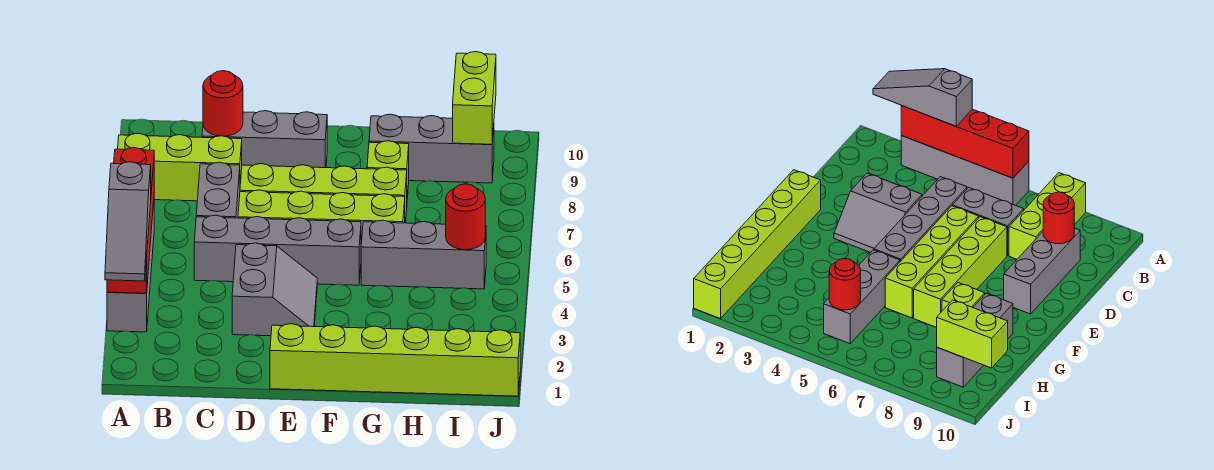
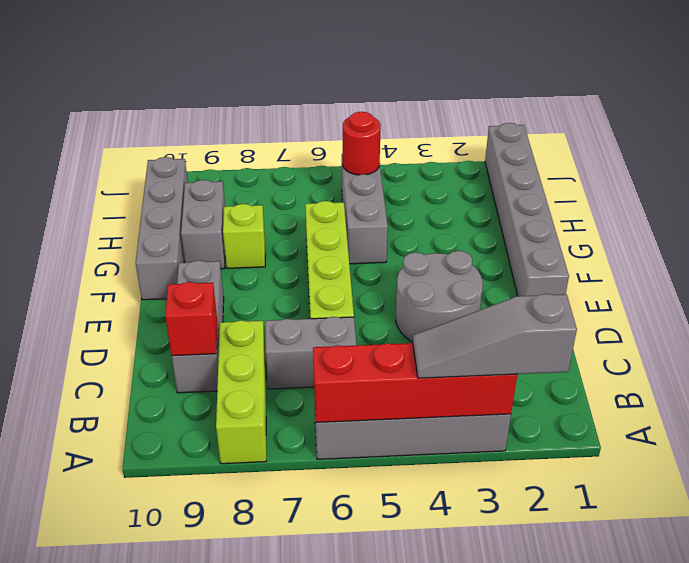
grey 1x3 slope [105,162,151,281] -> grey 1x3 slope turned to [413,294,577,378]
grey 1x4 brick [194,215,361,285] -> grey 1x4 brick moved to [136,157,188,300]
red 1x1 round brick [203,71,243,136] -> red 1x1 brick [165,282,217,356]
grey 2x2 slope [232,243,317,336] -> grey 2x2 round brick [396,251,483,342]
lime 1x4 brick [240,164,407,223] -> none
lime 1x6 brick [270,324,520,396] -> grey 1x6 brick [485,123,569,296]
grey 1x3 brick [369,114,494,183] -> grey 1x2 brick [181,180,225,269]
lime 1x2 brick [453,52,496,144] -> none

